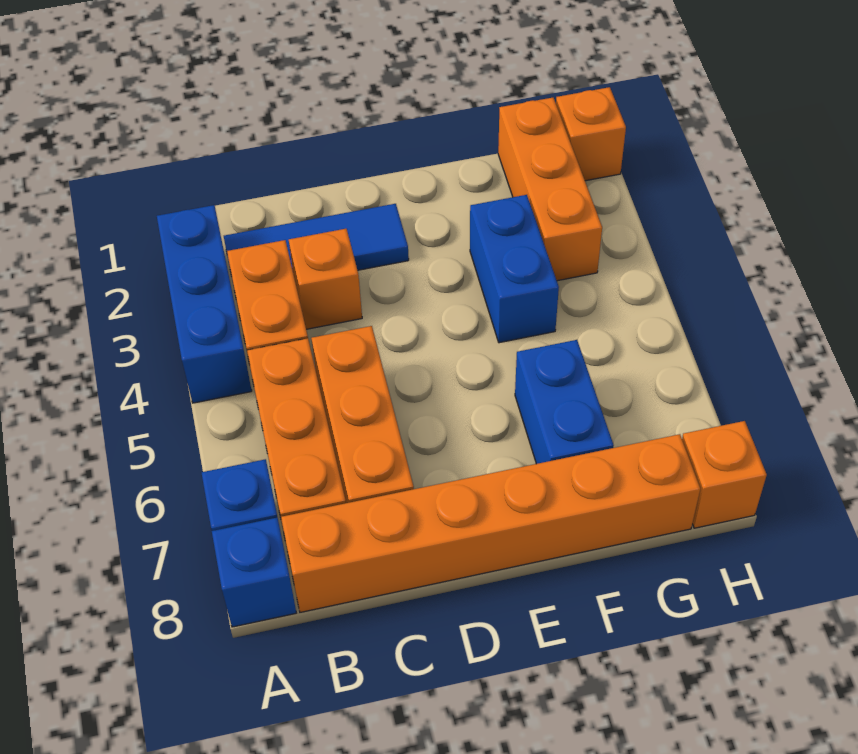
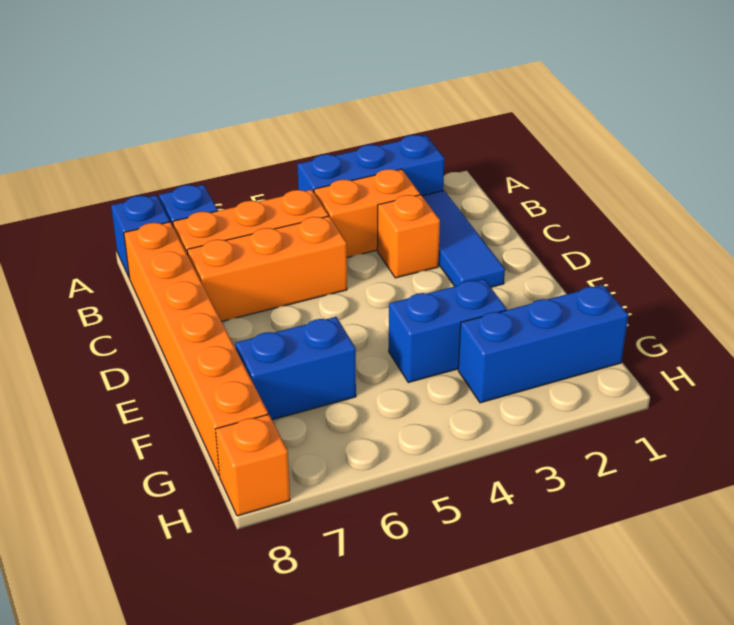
orange 1x3 brick [498,98,602,281] -> blue 1x3 brick [458,285,628,403]
orange 1x1 brick [556,87,626,181] -> none

